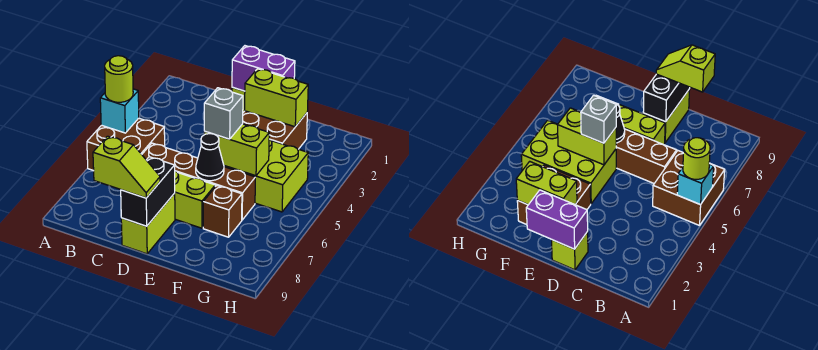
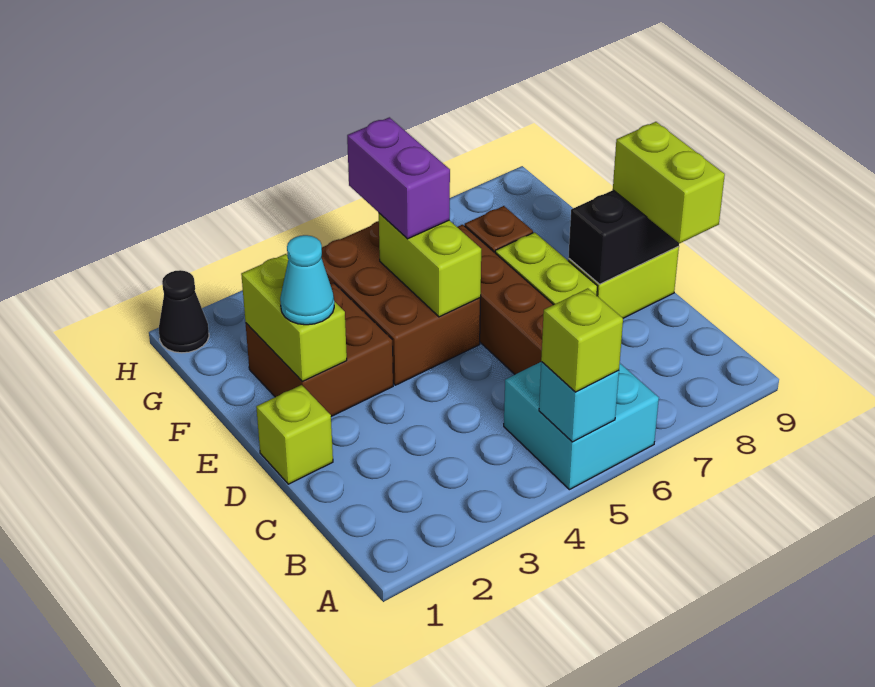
brown 2x2 brick [87,118,165,171] -> cyan 2x2 brick [504,362,659,490]
lime 1x1 round brick [105,56,133,102] -> lime 1x1 brick [541,288,623,392]
lime 1x2 slope [93,136,160,198] -> lime 1x2 brick [613,122,725,243]
purple 1x2 brick [232,46,295,91] -> purple 1x2 brick moved to [347,117,450,239]
none -> cyan 1x1 cone [280,235,334,325]
lime 2x3 brick [224,139,308,212] -> brown 2x3 brick [322,221,480,385]
grey 1x1 brick [204,88,243,139] -> none
black 1x1 cone [196,134,224,181] -> black 1x1 cone moved to [159,270,209,353]

